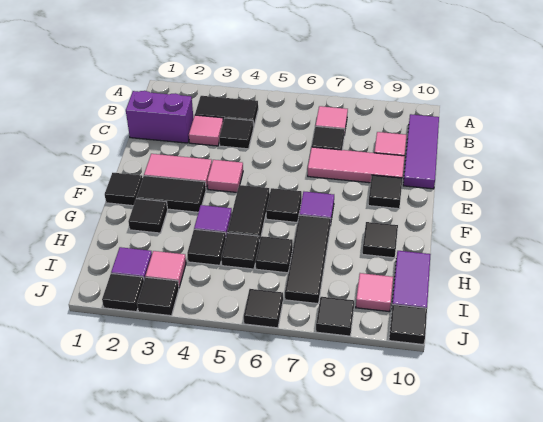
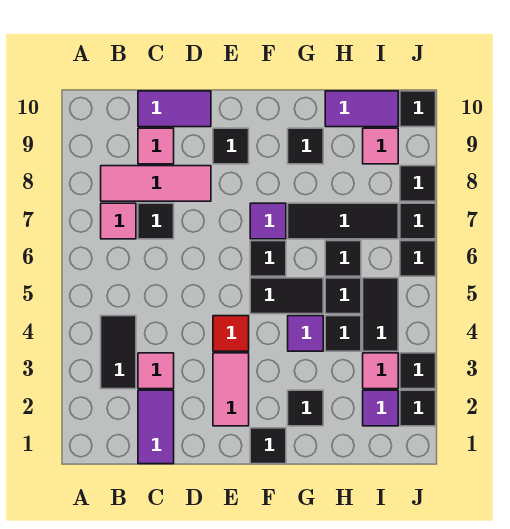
purple 1x3 tile [403,114,439,189] -> purple 1x2 tile [138,91,211,127]
purple 1x2 brick [126,91,194,143] -> purple 1x2 tile [138,390,174,464]
black 1x1 tile [219,118,253,149] -> black 1x1 tile moved to [400,203,436,239]
pink 1x3 tile [308,147,405,183] -> pink 1x3 tile turned to [101,166,211,201]
pink 1x1 tile [207,160,243,192] -> red 1x1 tile [213,316,249,351]
black 1x2 tile [136,176,206,212] -> black 1x2 tile moved to [363,278,398,351]

